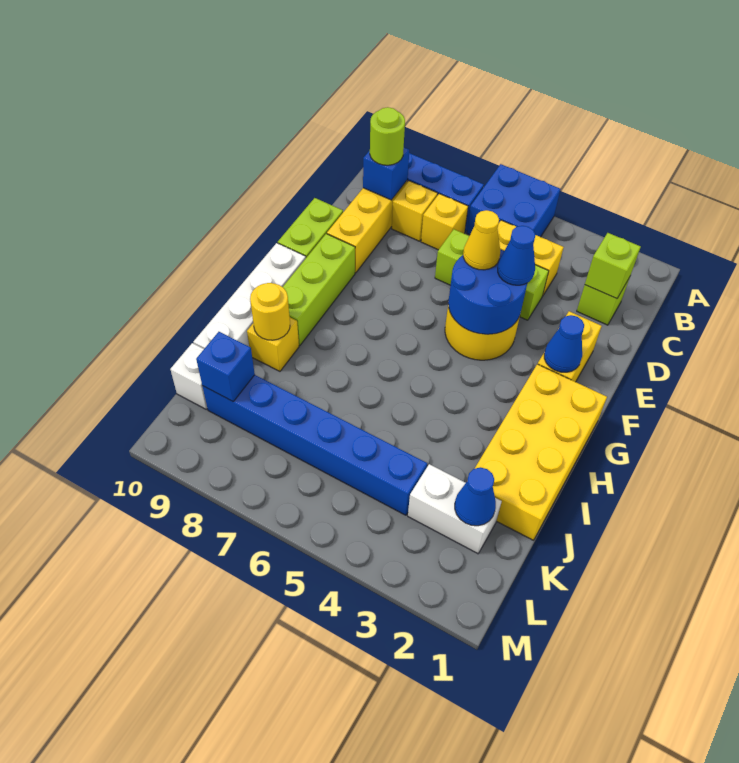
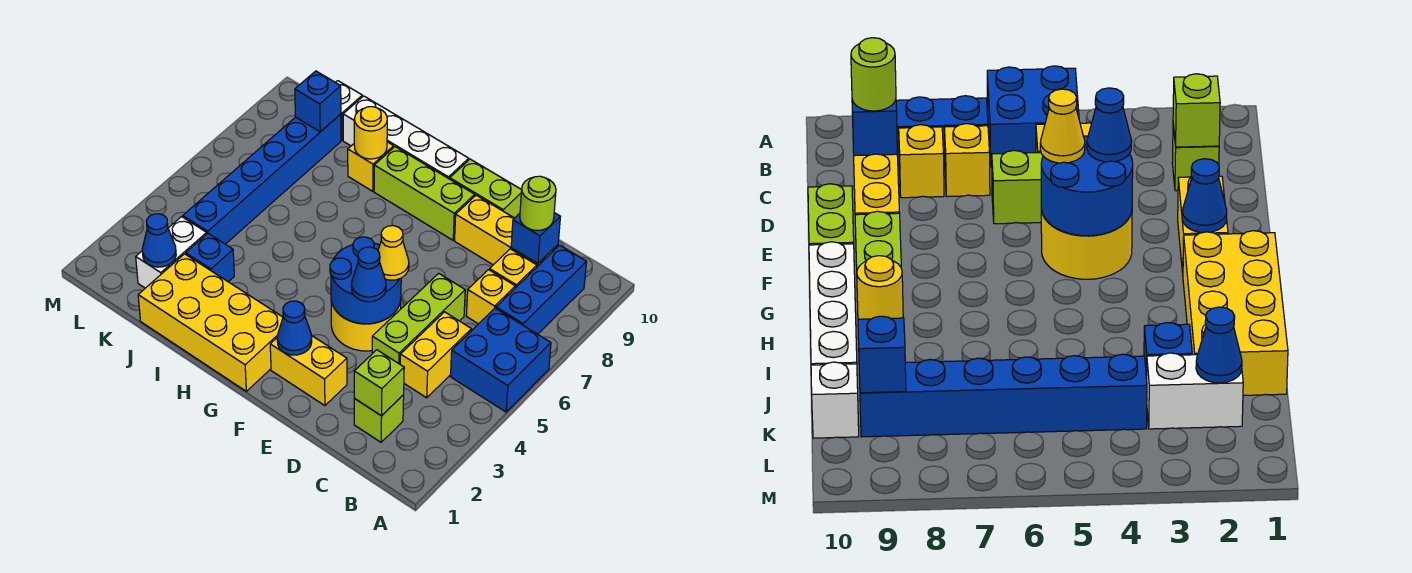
none -> blue 1x1 brick [186,234,234,282]

